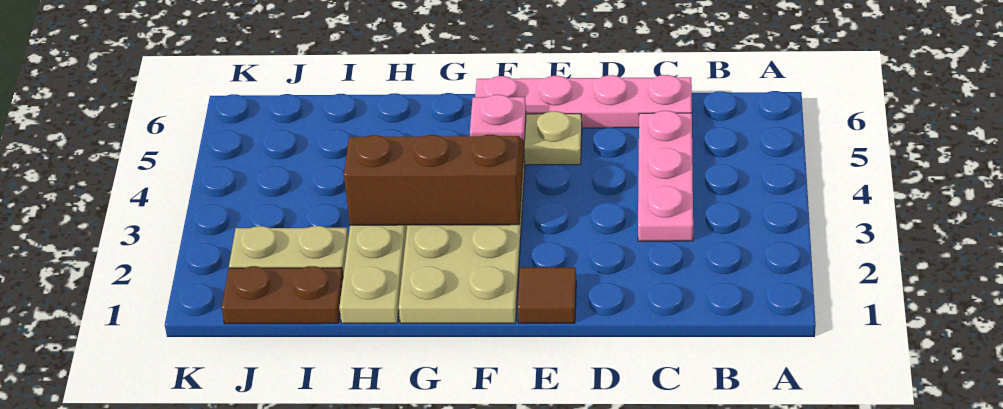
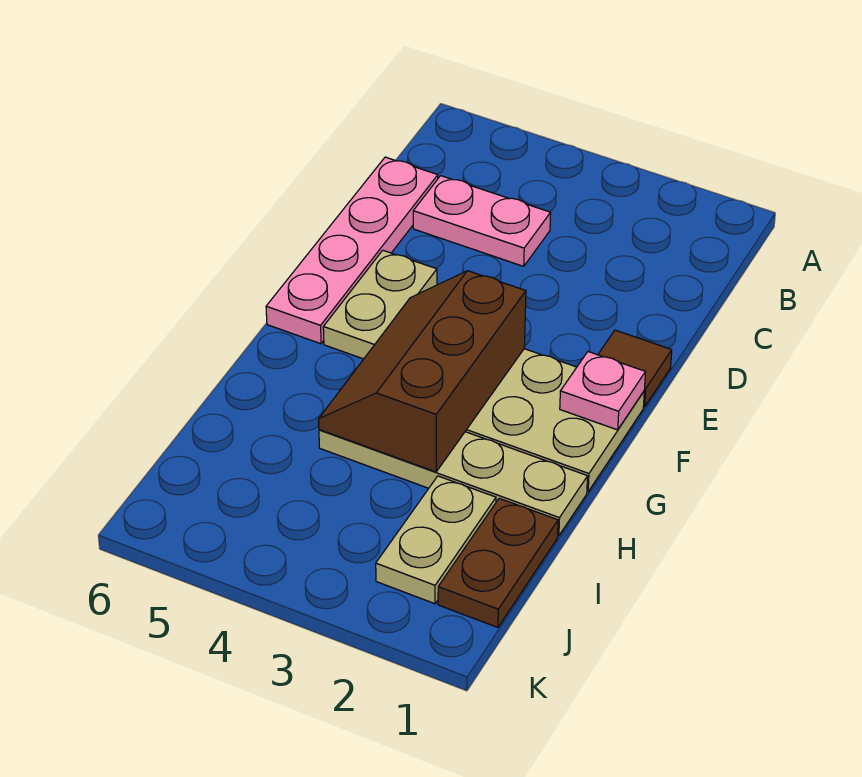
pink 1x3 plate [638,111,693,241] -> pink 1x2 plate [413,176,551,266]
pink 1x1 plate [470,95,526,142] -> pink 1x1 plate moved to [560,352,646,430]

